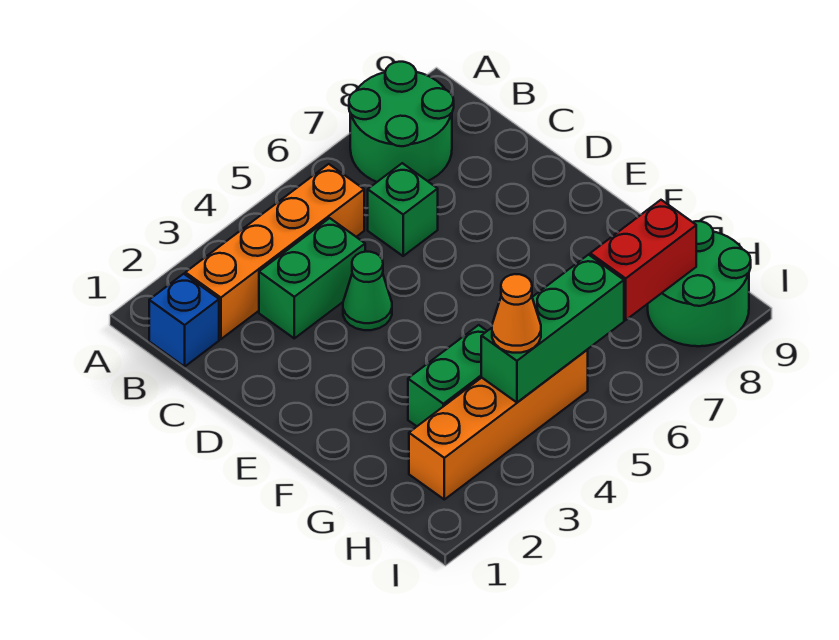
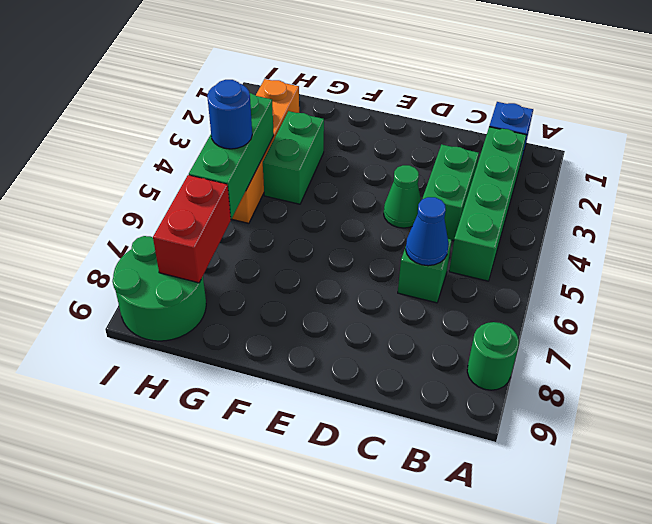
green 2x2 round brick [349,62,454,182] -> green 1x1 round brick [467,322,519,390]
orange 1x4 brick [185,164,364,339] -> green 1x4 brick [449,127,526,281]
none -> blue 1x1 cone [406,197,448,266]
orange 1x1 cone [492,274,541,353] -> none
none -> blue 1x1 round brick [207,80,252,149]

